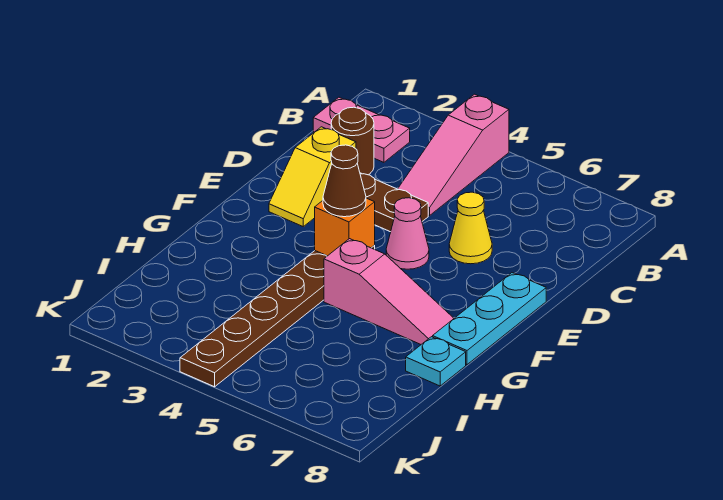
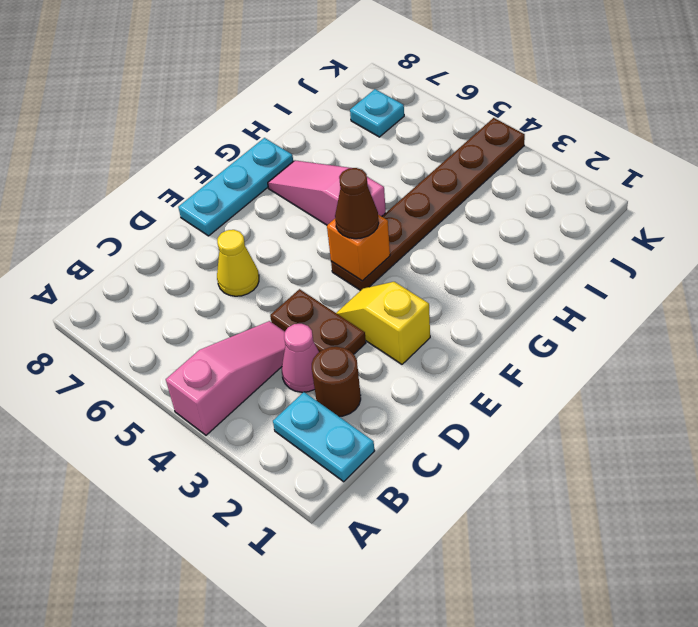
pink 1x2 plate [313,97,410,162] -> cyan 1x2 plate [273,392,374,482]
yellow 1x2 slope [269,127,356,226] -> yellow 1x2 slope turned to [337,282,430,364]
pink 1x1 cone [386,198,429,269] -> pink 1x1 cone moved to [282,324,319,392]
cyan 1x1 plate [406,337,466,386] -> cyan 1x1 plate moved to [350,89,404,137]

